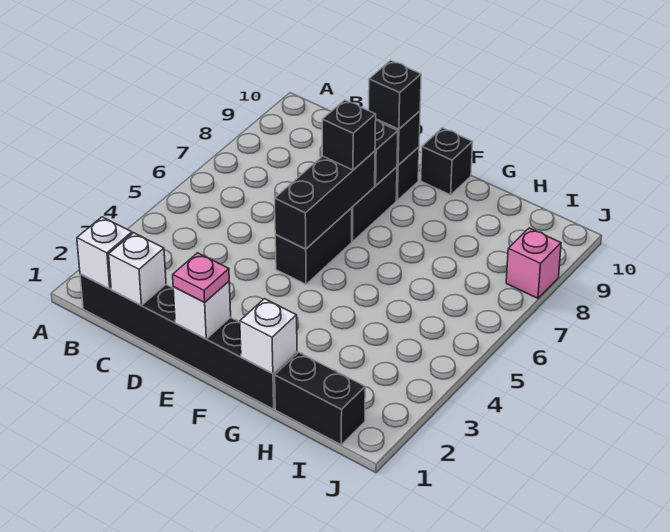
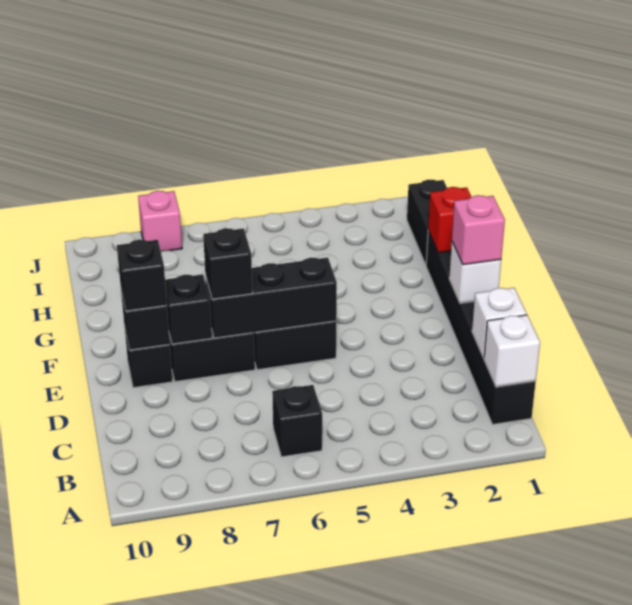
pink 1x1 plate [173,253,229,302] -> pink 1x1 brick [452,195,505,265]
black 1x1 brick [421,128,473,195] -> black 1x1 brick moved to [272,385,322,457]
white 1x1 brick [240,299,297,374] -> red 1x1 brick [428,187,471,253]

